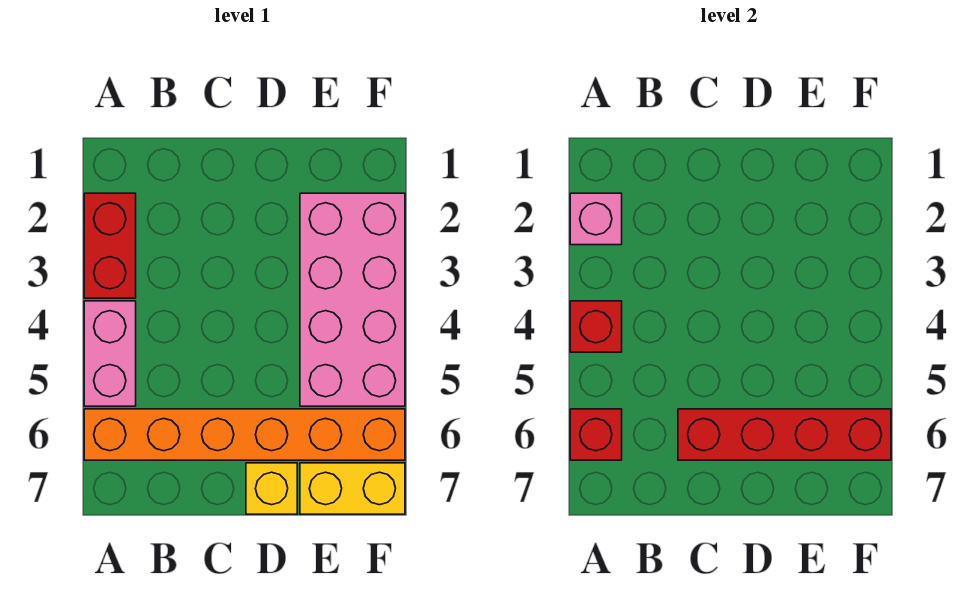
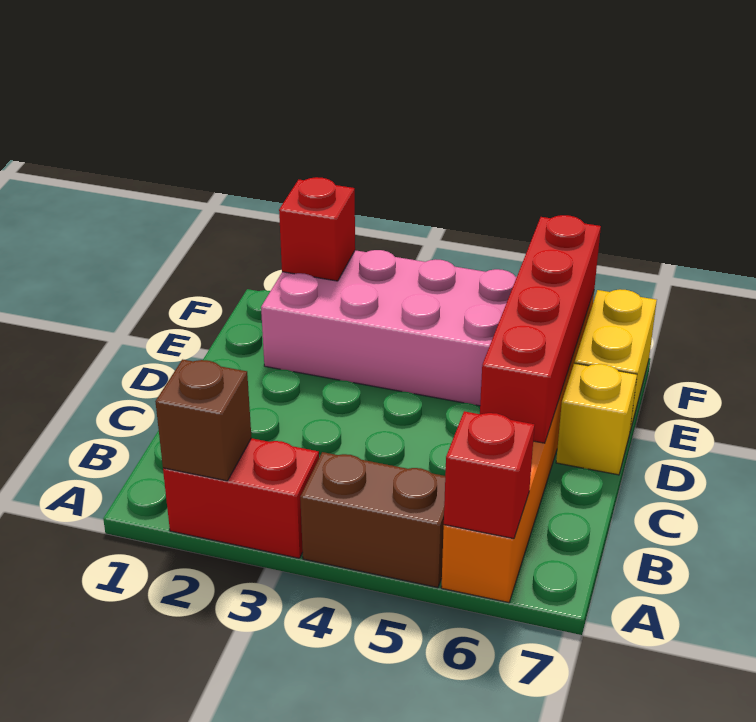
pink 1x1 brick [570,193,622,245] -> brown 1x1 brick [155,359,251,481]
pink 1x2 brick [84,301,136,406] -> brown 1x2 brick [300,452,445,588]
red 1x1 brick [570,301,622,352] -> red 1x1 brick moved to [279,177,355,281]

